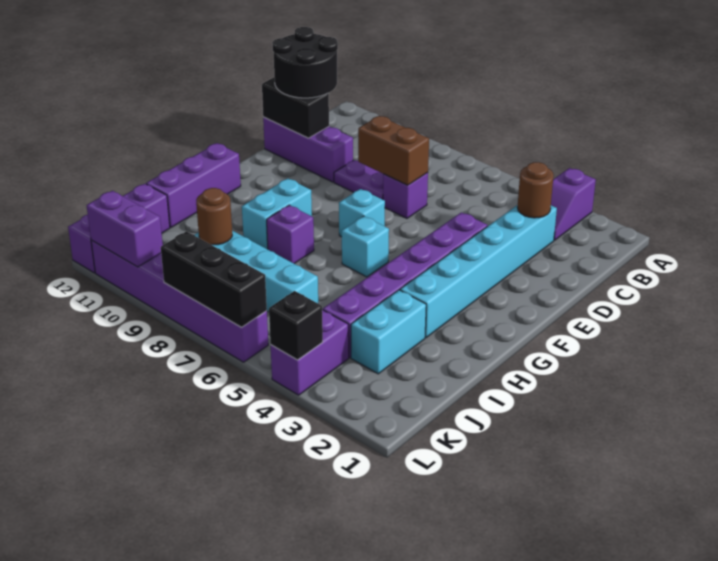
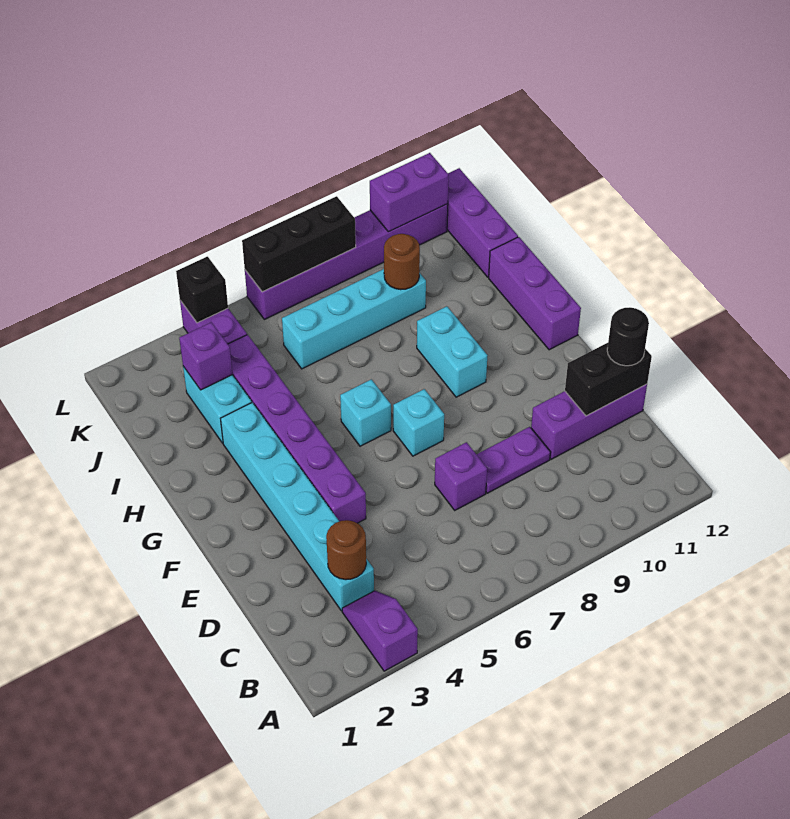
black 2x2 round brick [272,27,338,98] -> black 1x1 round brick [607,308,649,366]
brown 1x2 brick [358,116,429,185] -> none
purple 1x1 brick [267,205,314,264] -> purple 1x1 brick moved to [179,322,232,390]

